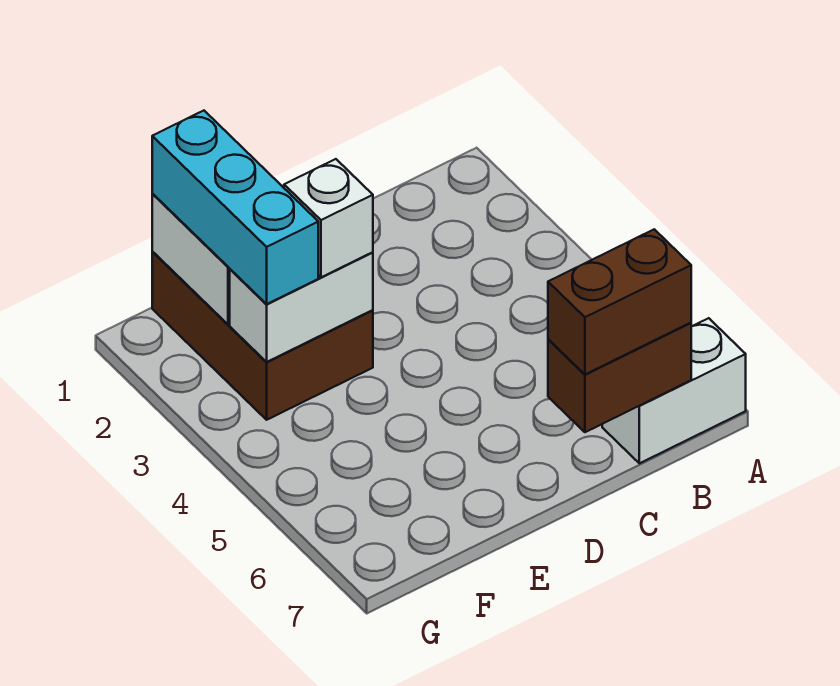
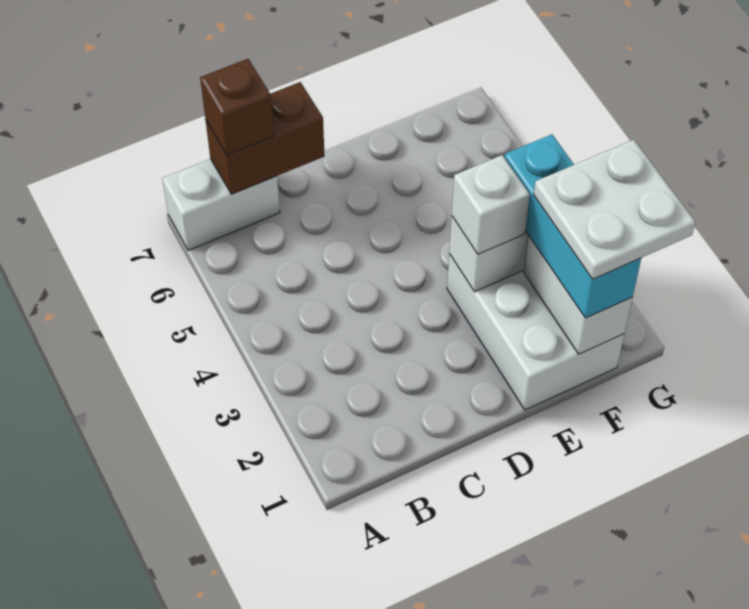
brown 1x2 brick [548,229,691,374] -> brown 1x1 brick [200,59,274,155]
brown 2x3 brick [152,252,373,420] -> white 2x3 brick [447,254,624,410]
none -> white 2x2 plate [534,140,695,279]

